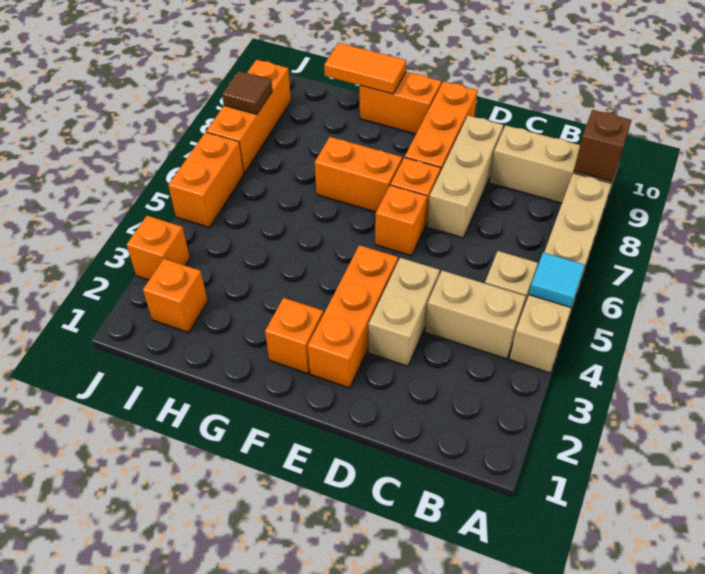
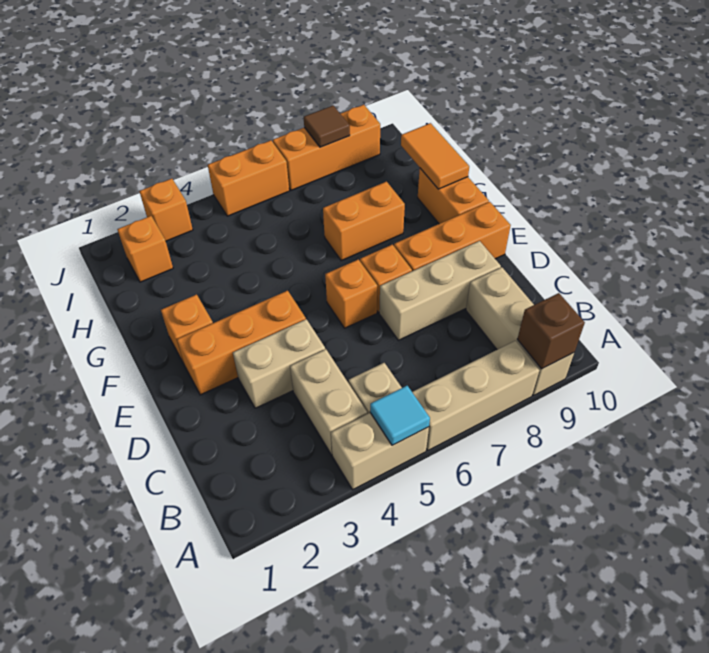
orange 1x2 brick [315,137,402,212] -> orange 1x2 brick turned to [323,182,405,261]

